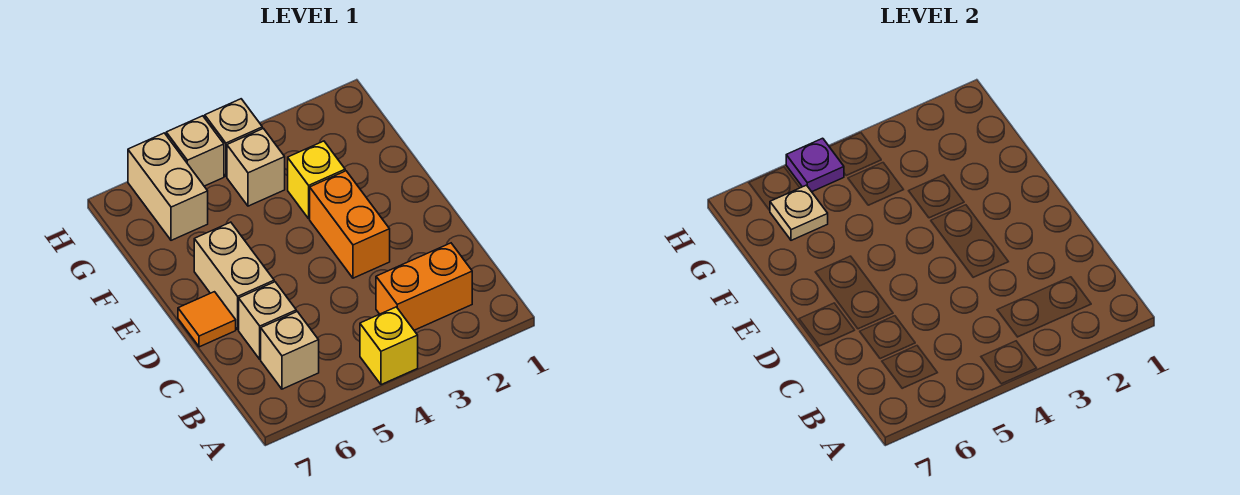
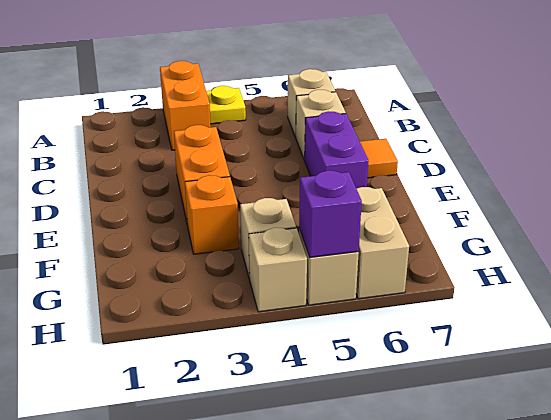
yellow 1x1 brick [360,307,418,385] -> yellow 1x1 plate [206,86,246,124]
orange 1x2 brick [376,243,472,330] -> orange 1x2 brick turned to [160,61,211,150]
tan 1x2 brick [194,222,274,329] -> purple 1x2 brick [305,112,368,188]
yellow 1x1 brick [288,141,345,219] -> orange 1x1 brick [185,175,239,254]
tan 1x1 plate [770,185,828,240] -> none
purple 1x1 plate [786,138,844,192] -> purple 1x1 brick [299,171,362,257]

